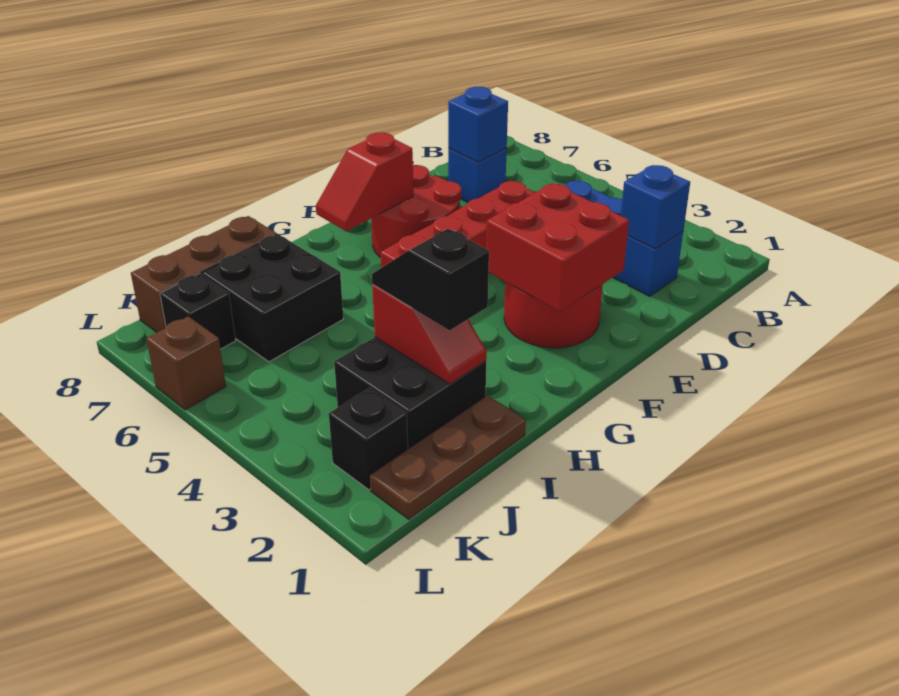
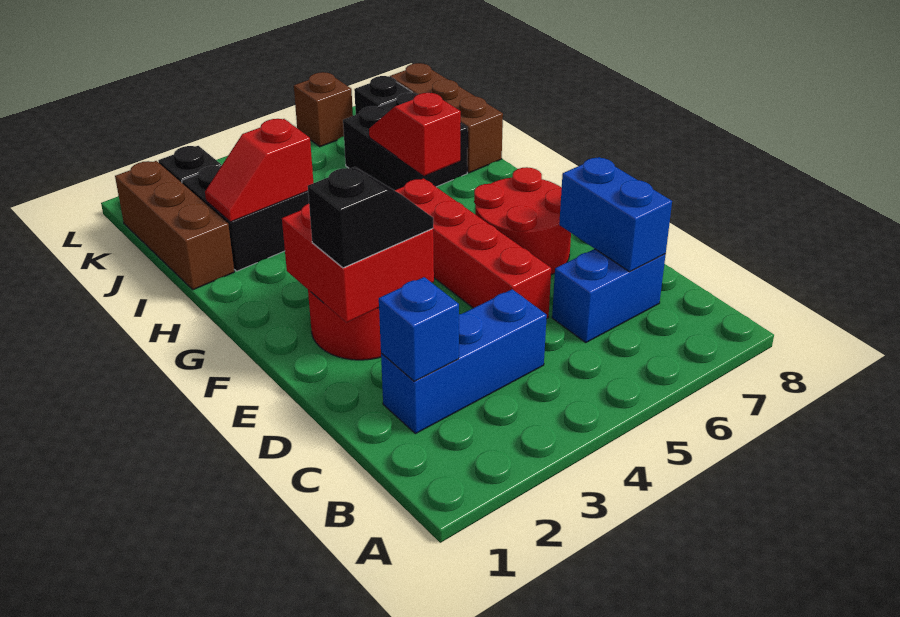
blue 1x1 brick [448,148,507,203] -> blue 1x2 brick [552,249,666,342]
blue 1x1 brick [448,87,508,162] -> blue 1x2 brick [559,157,672,272]
red 1x2 slope [316,132,413,231] -> red 1x2 slope moved to [369,93,461,176]
brown 1x3 plate [370,395,526,519] -> brown 1x3 brick [115,161,234,290]
black 1x2 slope [372,229,489,331] -> black 1x2 slope moved to [308,167,433,268]

